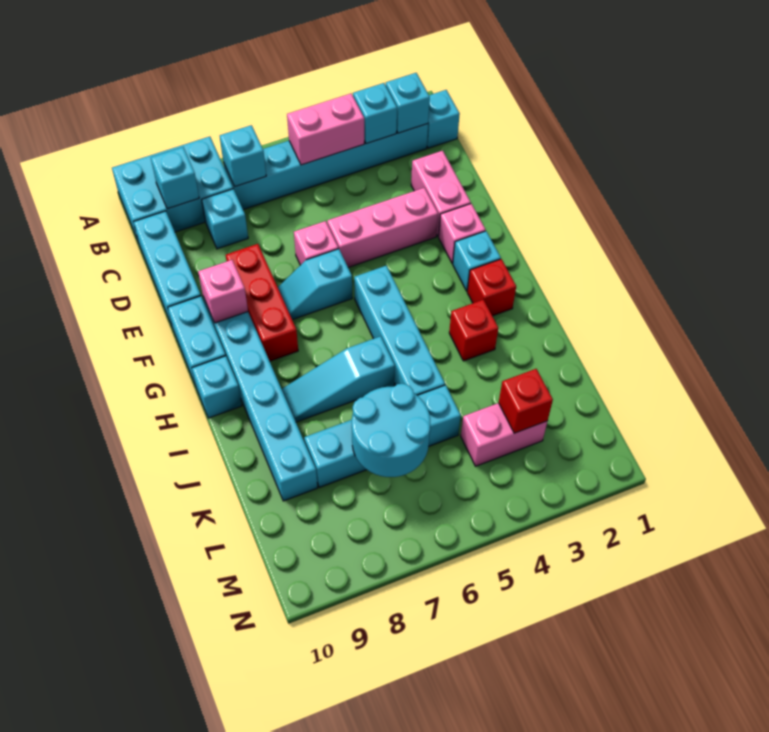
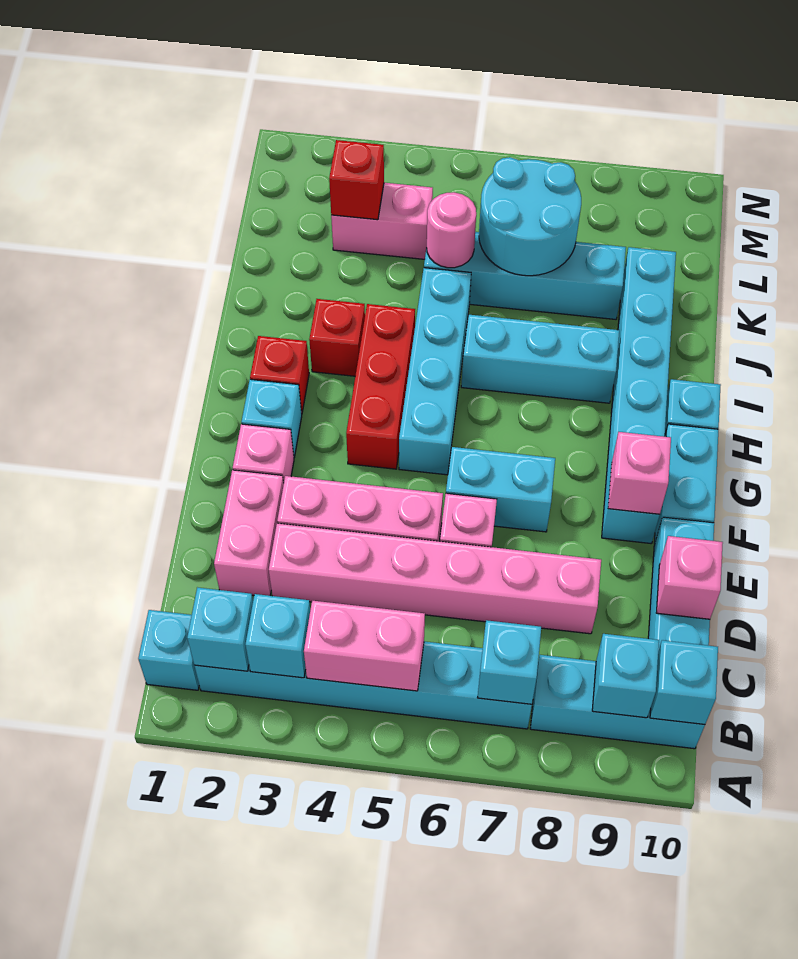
cyan 2x3 brick [112,137,233,243] -> cyan 1x3 brick [530,655,705,749]
cyan 1x1 brick [202,189,248,249] -> cyan 1x1 brick moved to [650,640,718,724]
none -> pink 1x6 brick [269,523,601,634]
none -> pink 1x1 brick [656,536,723,619]
red 1x3 brick [226,244,298,361] -> red 1x3 brick moved to [346,304,415,469]
cyan 1x2 slope [278,249,352,320] -> cyan 1x2 brick [446,447,555,532]
cyan 1x3 slope [282,336,395,422] -> cyan 1x3 brick [461,314,619,403]
none -> pink 1x1 round brick [427,192,476,268]

